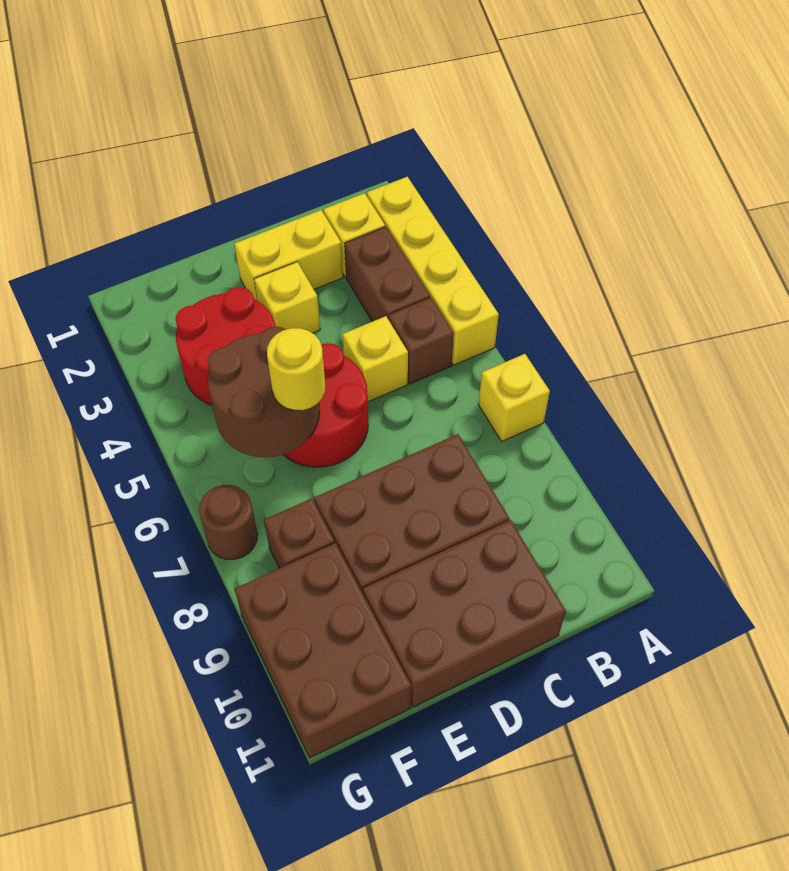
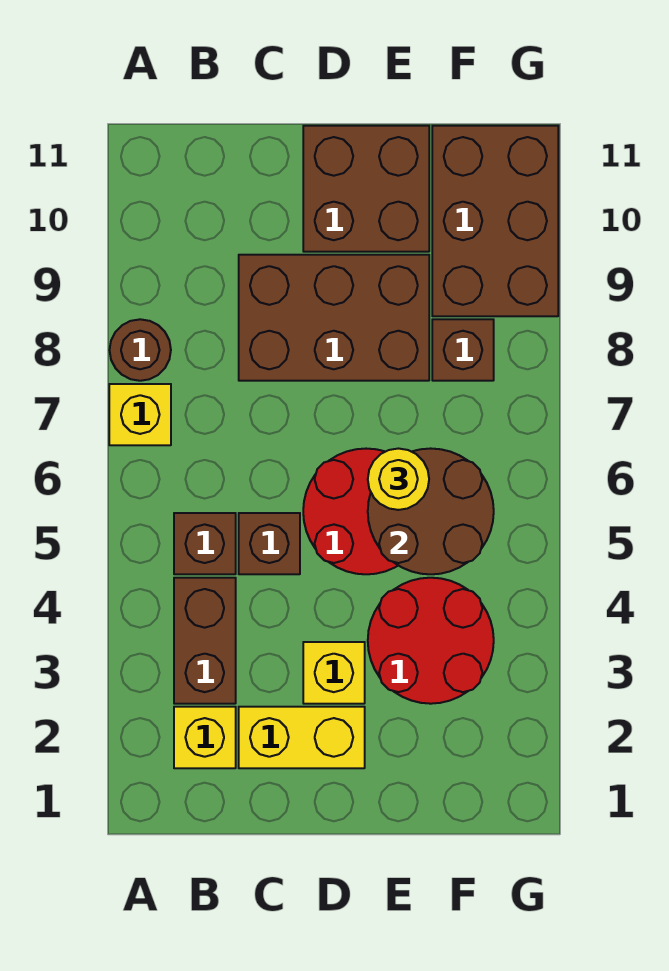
yellow 1x4 brick [367,177,499,365] -> none
yellow 1x1 brick [342,316,408,402] -> brown 1x1 brick [239,513,300,574]
brown 2x3 brick [363,520,566,707] -> brown 2x2 brick [303,126,429,252]
brown 1x1 round brick [199,485,258,559] -> brown 1x1 round brick moved to [110,319,171,381]

